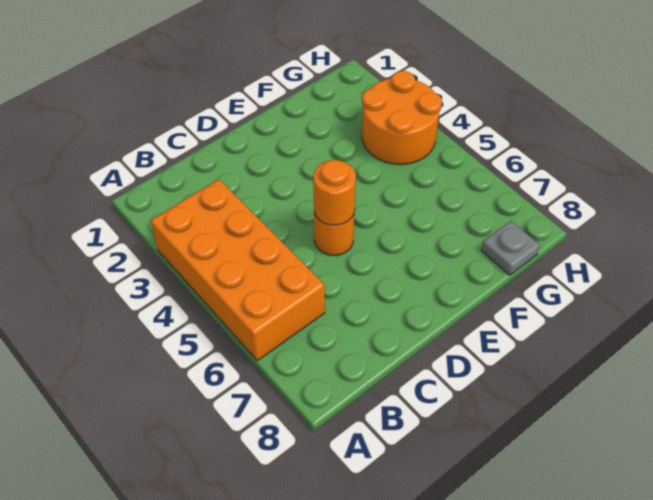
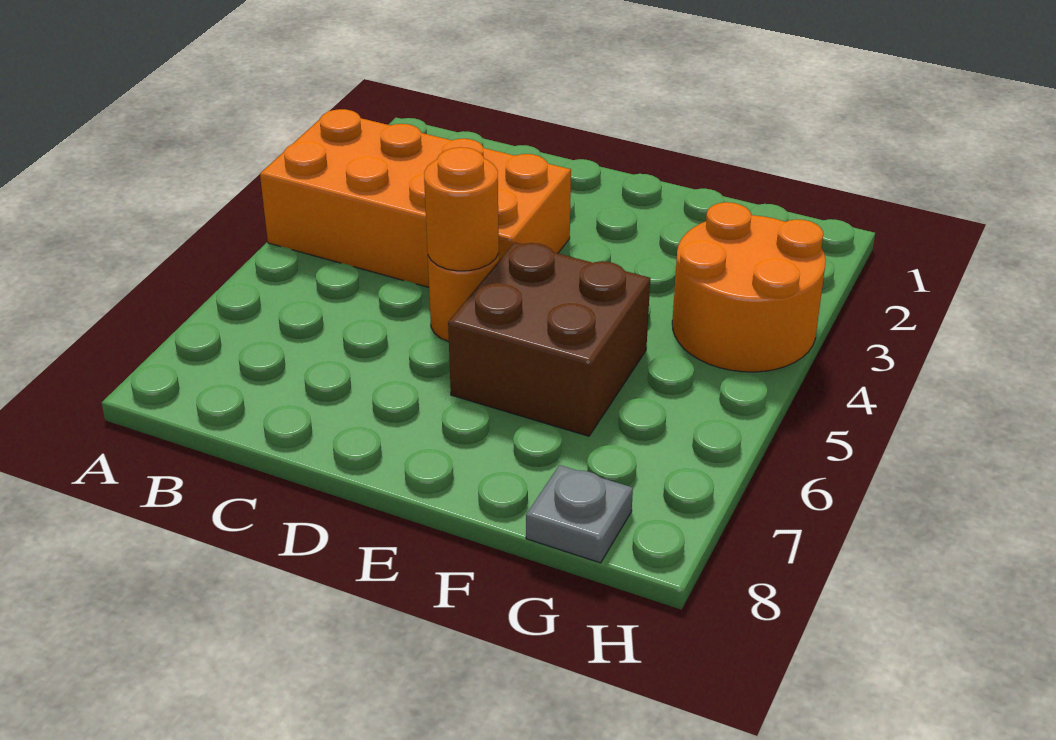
orange 2x4 brick [151,179,325,361] -> orange 2x4 brick turned to [260,109,571,287]
none -> brown 2x2 brick [448,242,650,436]

